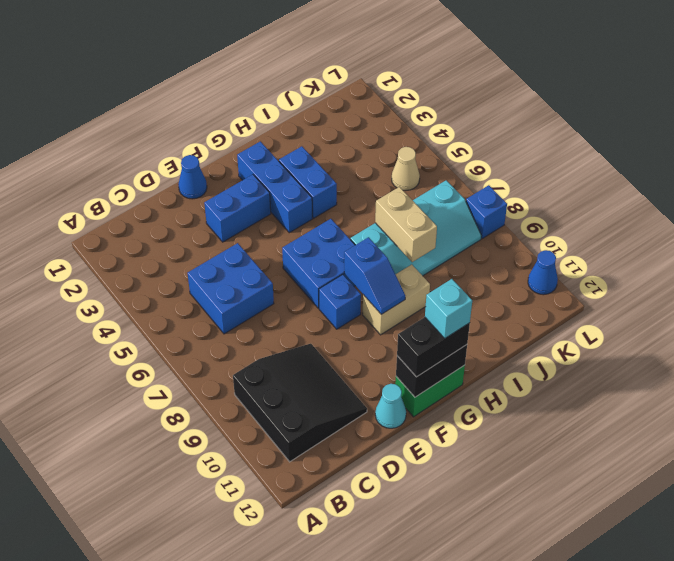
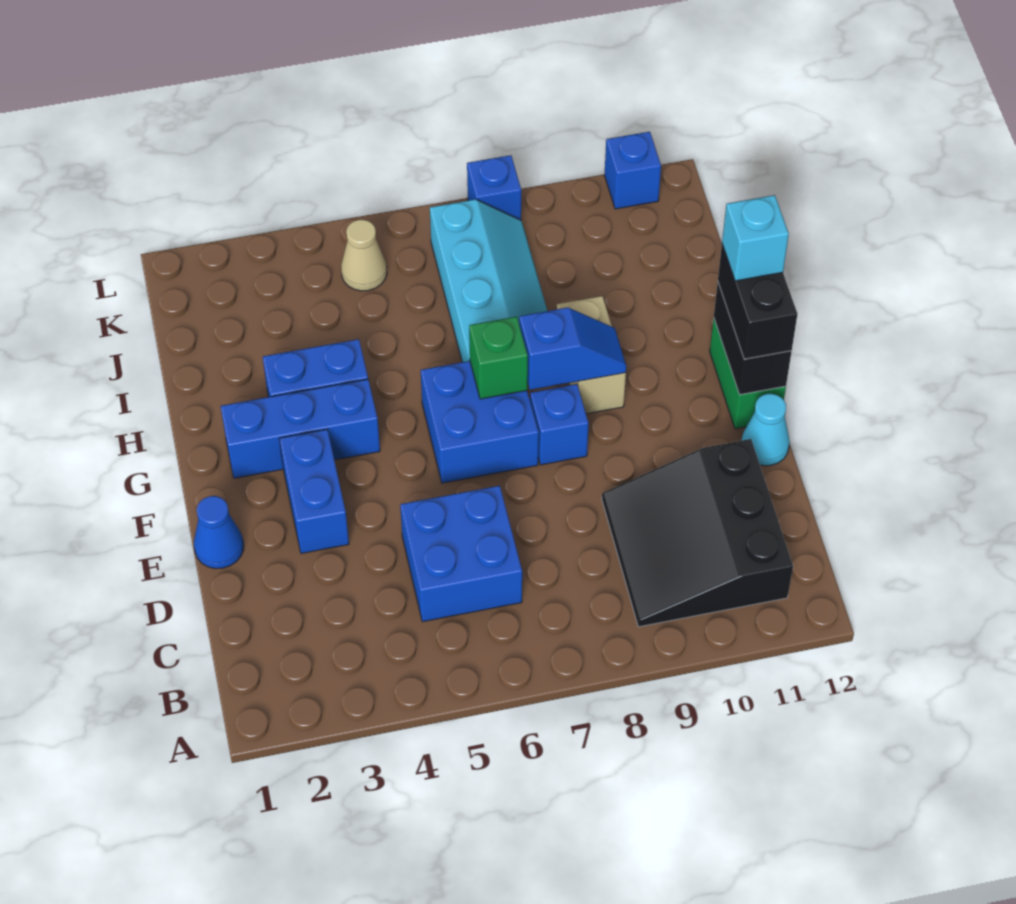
black 3x3 slope [233,344,367,462] -> black 3x3 slope turned to [602,439,793,627]
none -> green 1x1 brick [469,317,528,399]
tan 1x2 brick [375,187,437,262] -> none
blue 1x1 cone [528,250,558,295] -> blue 1x1 brick [604,132,661,209]

